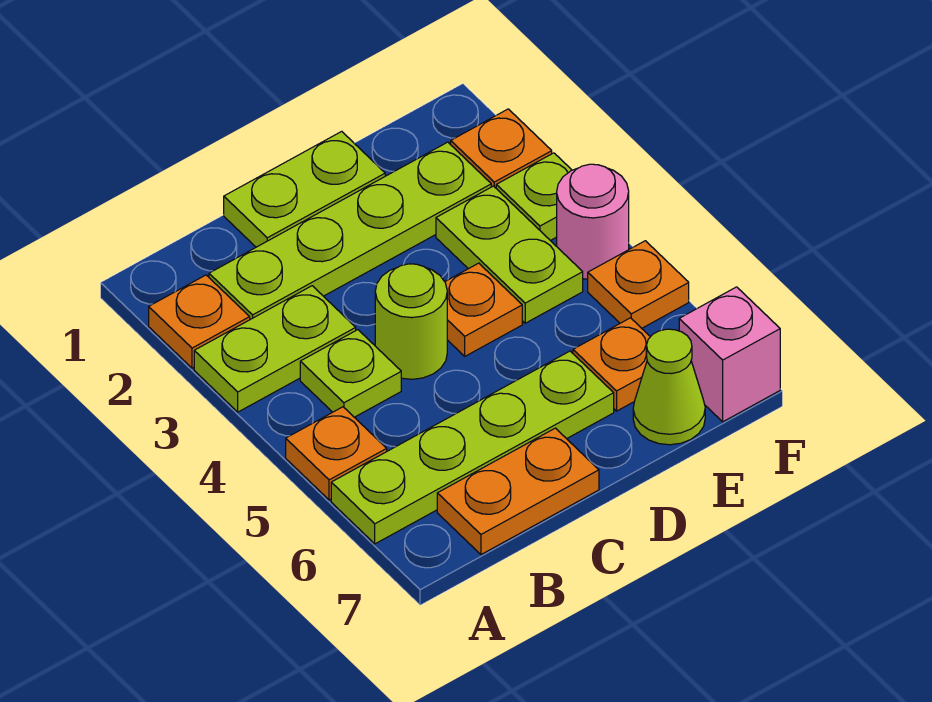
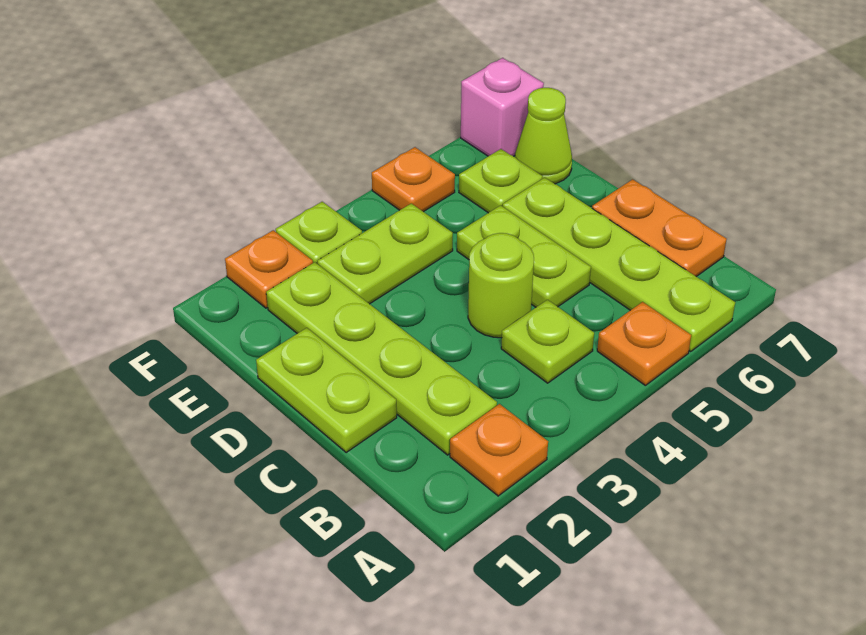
lime 1x2 plate [194,286,356,412] -> lime 1x2 plate moved to [457,205,591,307]
orange 1x1 plate [445,263,522,356] -> none
orange 1x1 plate [573,318,650,411] -> lime 1x1 plate [459,149,543,213]
pink 1x1 round brick [557,164,629,279] -> none

